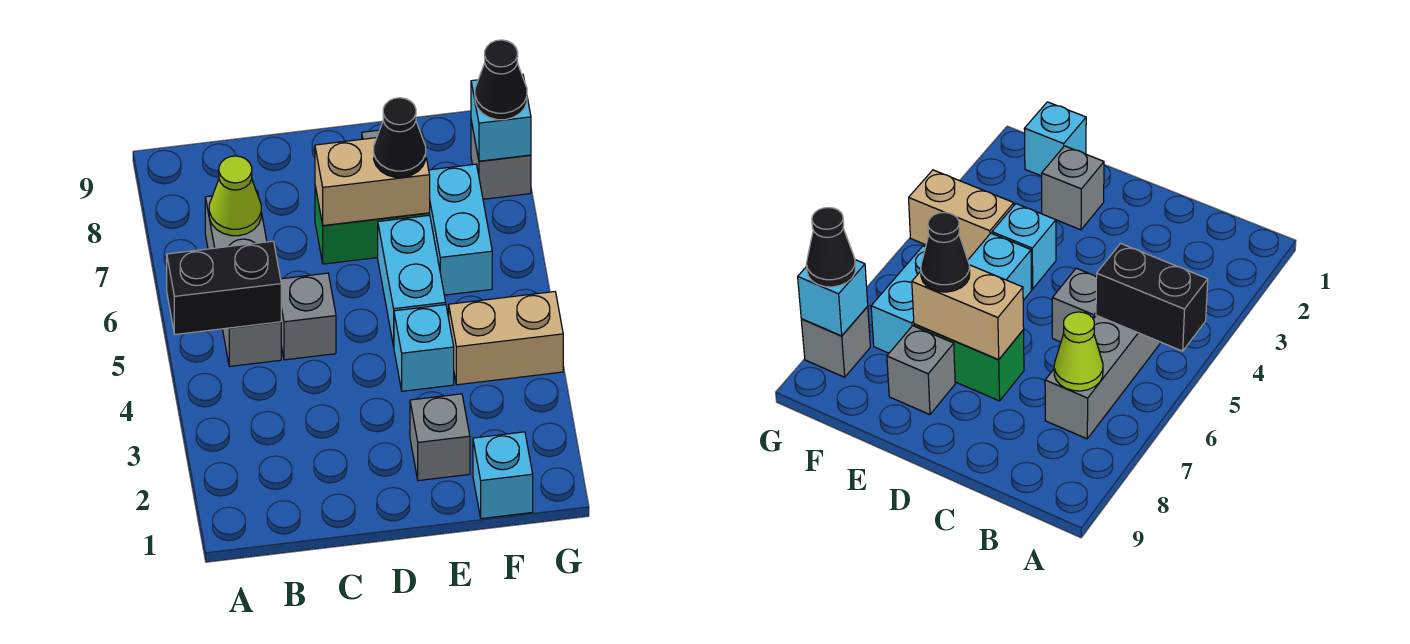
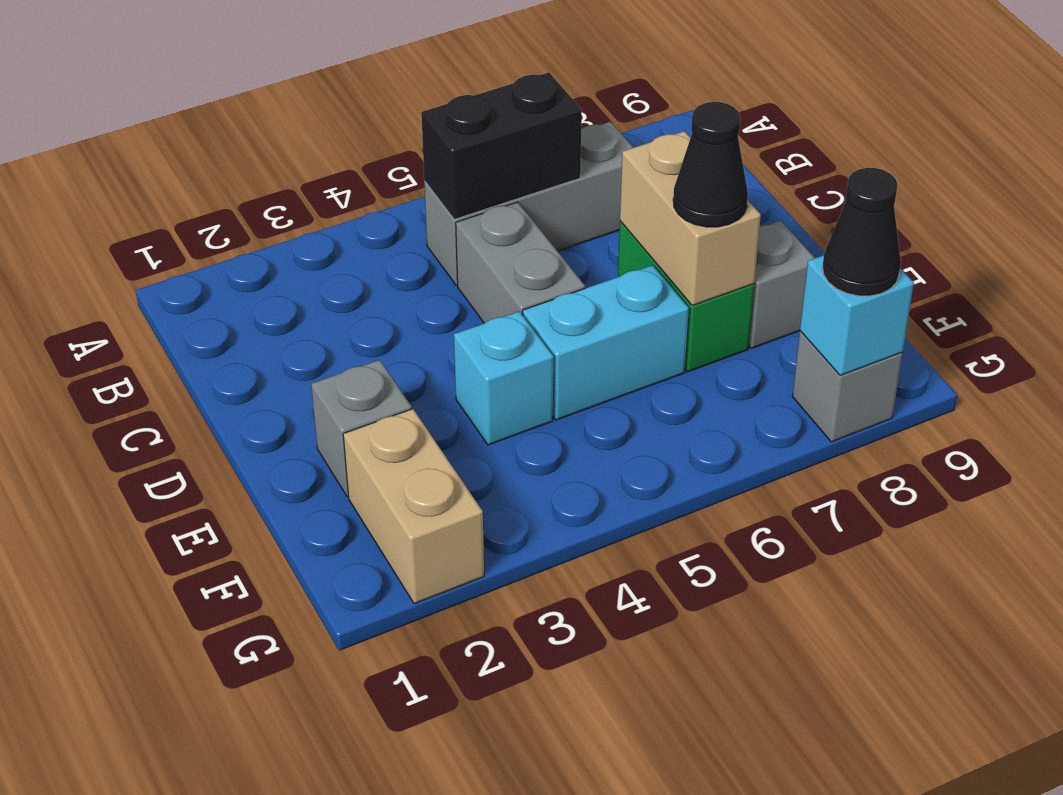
black 1x2 brick [167,241,281,334] -> black 1x2 brick turned to [421,73,582,220]
lime 1x1 cone [209,156,261,236] -> none
grey 1x1 brick [281,273,336,360] -> grey 1x2 brick [456,202,585,323]
cyan 1x1 brick [473,432,533,519] -> none
tan 1x2 brick [449,292,563,385] -> tan 1x2 brick moved to [343,409,484,604]
cyan 1x2 brick [429,164,492,295] -> none

